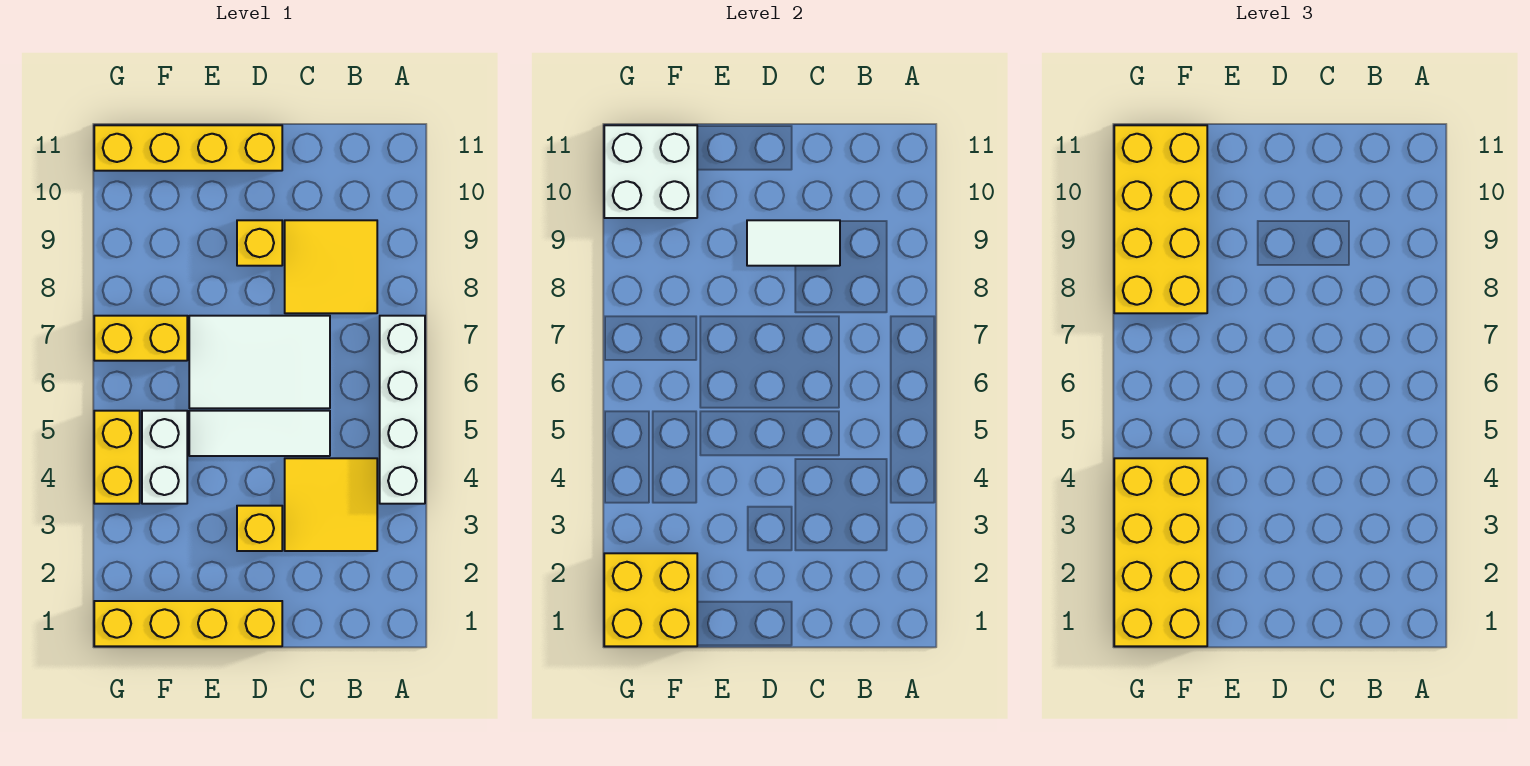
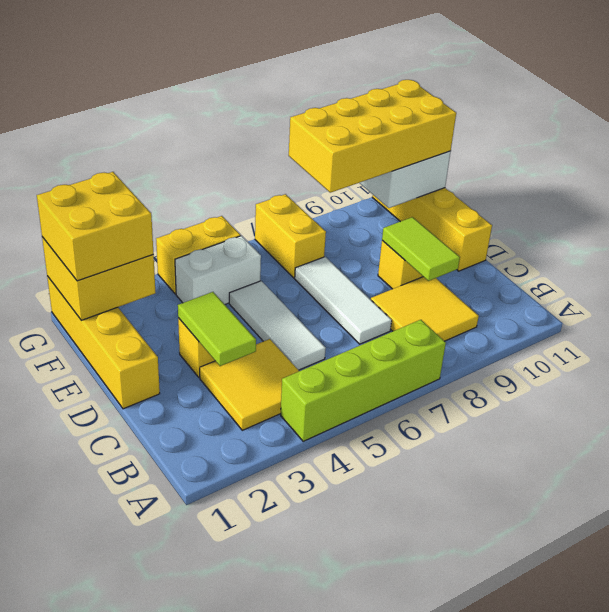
white 1x4 brick [380,316,425,504] -> lime 1x4 brick [281,320,446,441]
none -> lime 1x2 tile [178,292,256,366]
white 2x3 tile [189,316,330,408] -> white 1x3 tile [295,257,392,344]
white 1x2 tile [747,220,840,266] -> lime 1x2 tile [382,217,460,281]
yellow 2x4 brick [1114,458,1207,646] -> yellow 2x2 brick [37,172,153,281]

